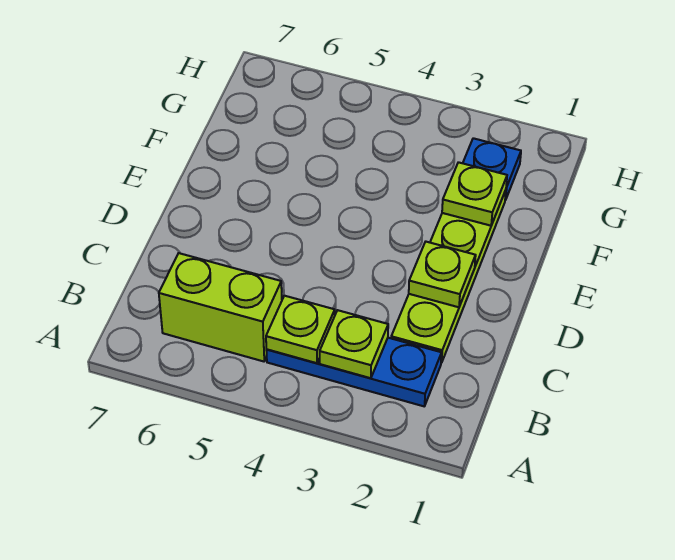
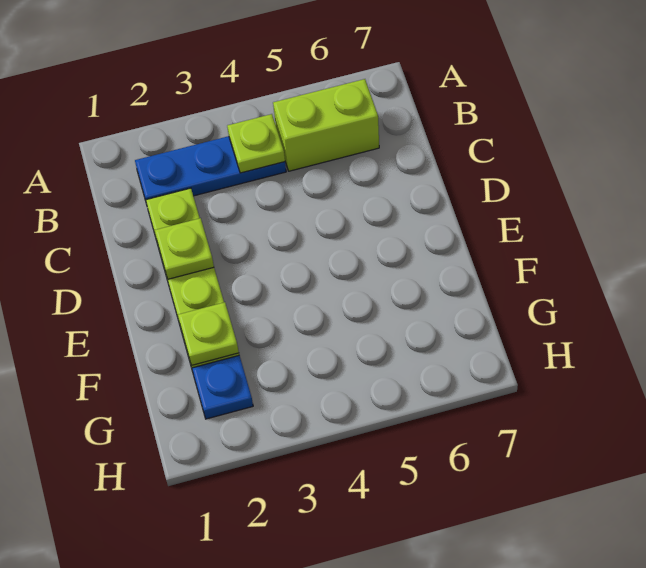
lime 1x1 plate [320,310,388,378] -> none

